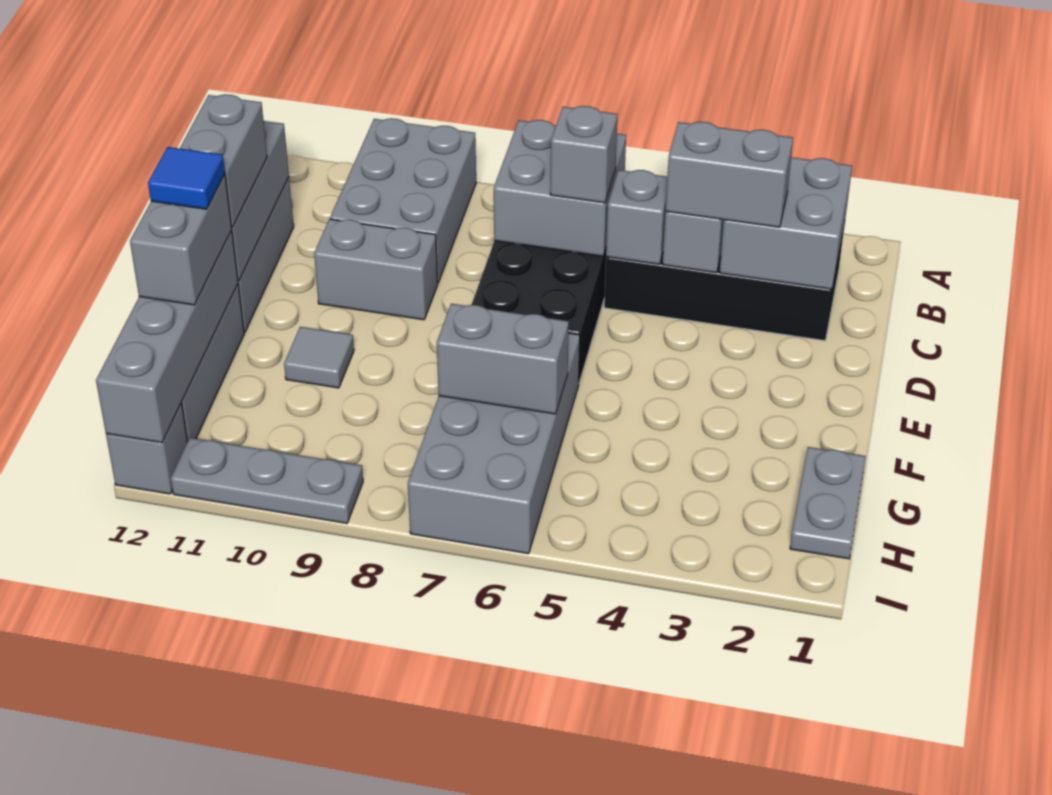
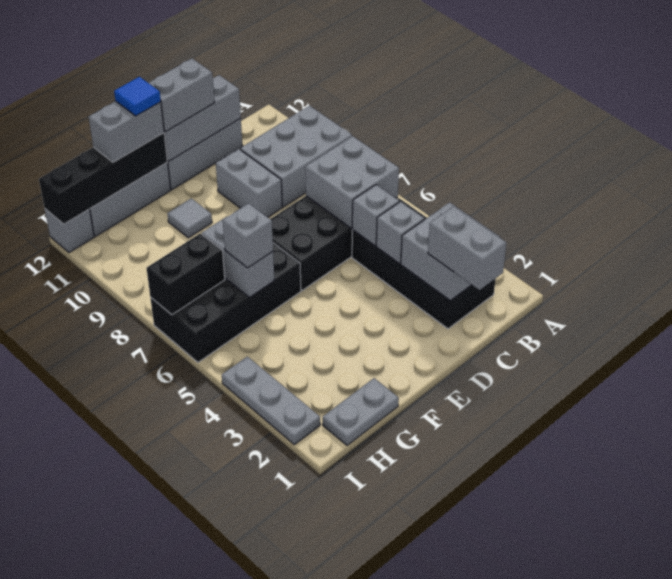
grey 1x2 brick [666,122,793,227] -> grey 1x2 brick moved to [428,206,506,290]
grey 1x1 brick [550,106,617,203] -> grey 1x1 brick moved to [223,203,273,268]
grey 2x4 brick [408,333,580,554] -> black 2x4 brick [150,243,301,362]
grey 1x4 brick [96,230,238,443] -> black 1x4 brick [39,133,167,224]
none -> black 1x2 brick [147,233,225,315]
grey 1x3 plate [171,438,363,523] -> grey 1x3 plate moved to [222,357,320,445]

